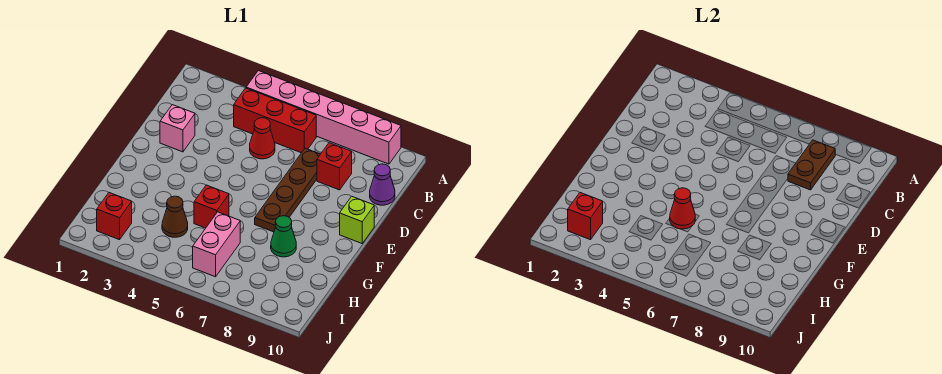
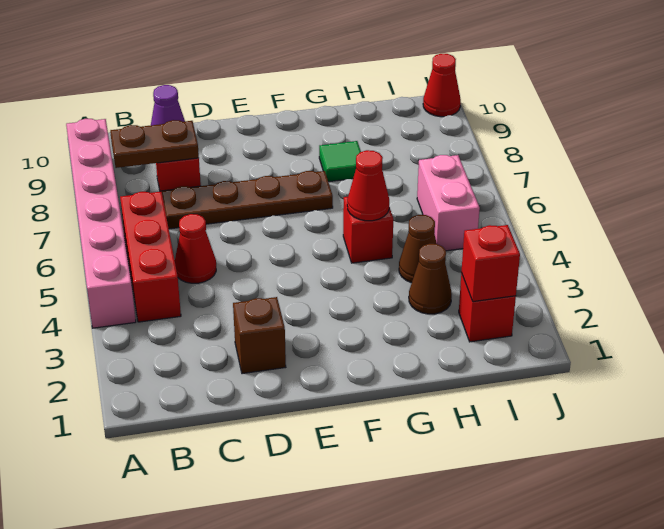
pink 1x1 brick [160,105,195,152] -> brown 1x1 brick [233,297,286,374]
lime 1x1 brick [340,196,374,243] -> none
green 1x1 cone [271,216,296,257] -> green 1x1 tile [319,141,361,182]
none -> brown 1x1 cone [409,244,452,314]
pink 1x2 brick [193,212,240,277] -> pink 1x2 brick turned to [417,155,480,251]
none -> red 1x1 cone [423,54,461,117]

